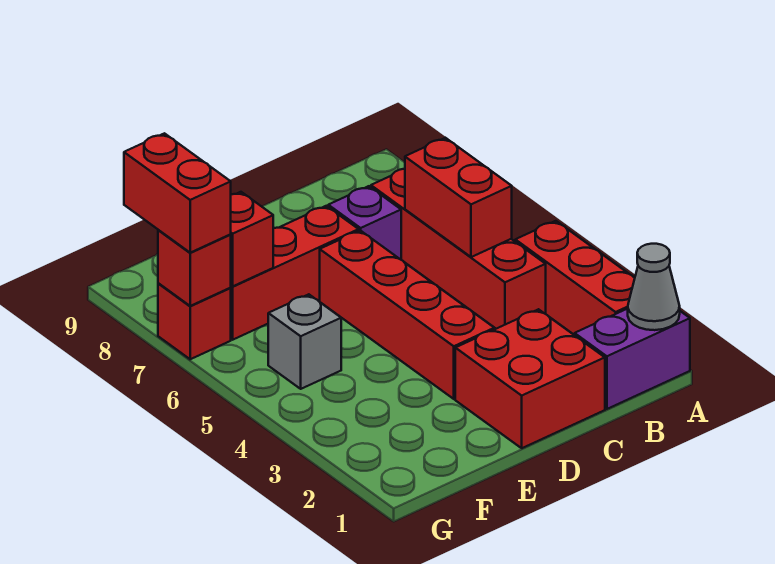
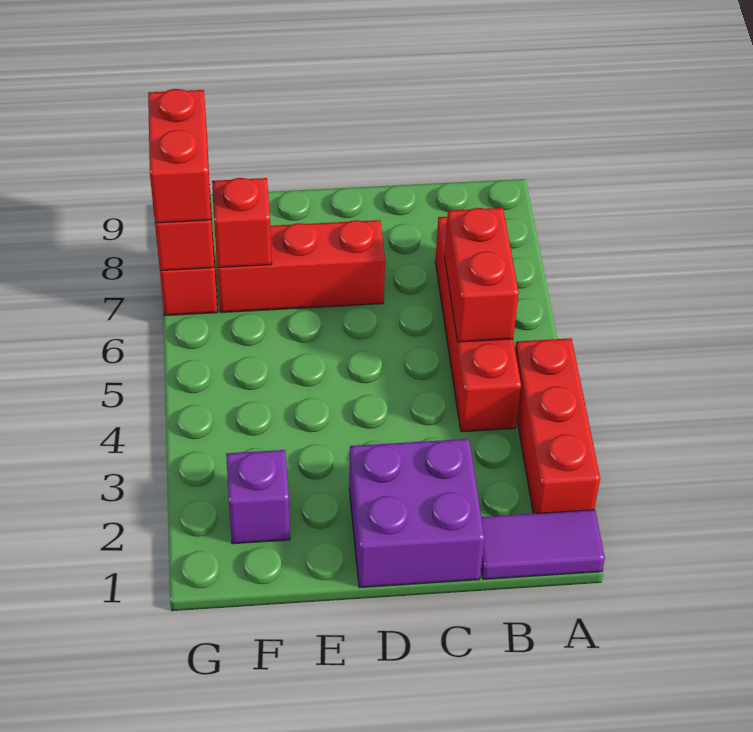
purple 1x2 brick [575,309,690,409] -> purple 1x2 tile [481,510,605,579]
grey 1x1 cone [628,244,680,330] -> none
red 2x2 brick [455,309,605,448] -> purple 2x2 brick [349,439,484,588]
purple 1x1 brick [328,186,401,260] -> purple 1x1 brick moved to [226,450,290,544]
red 1x4 brick [320,230,494,399] -> none
grey 1x1 brick [268,294,341,389] -> none

